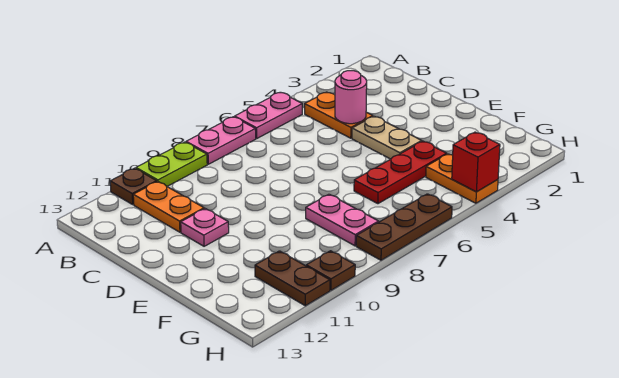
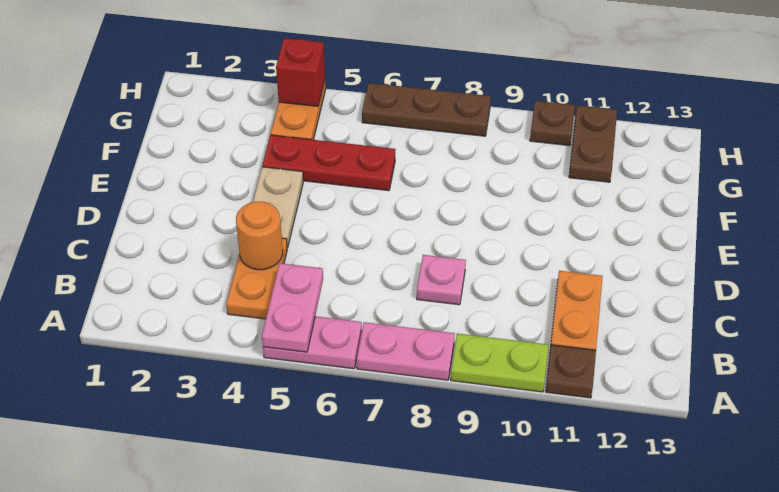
pink 1x1 round brick [335,71,367,124] -> orange 1x1 round brick [236,201,283,270]
pink 1x1 plate [181,209,229,246] -> pink 1x1 plate moved to [417,255,466,305]
pink 1x2 plate [306,194,379,246] -> pink 1x2 plate moved to [262,263,323,352]

